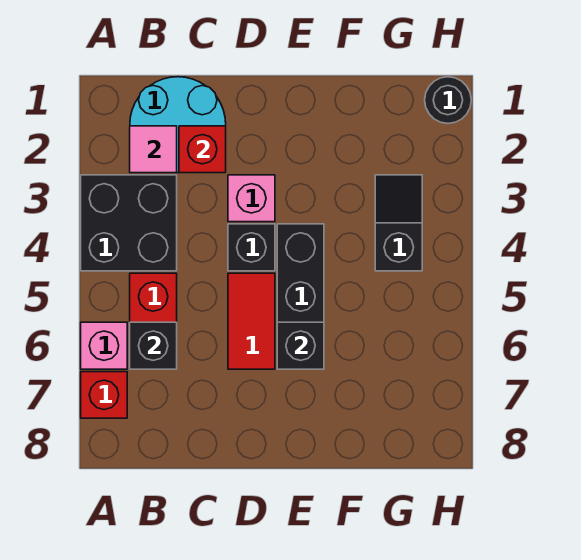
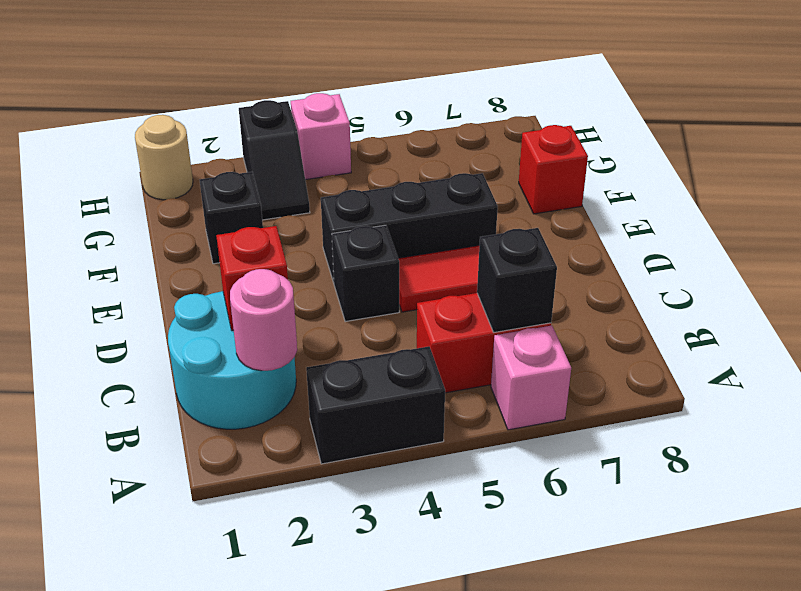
black 2x2 brick [81,175,177,271] -> black 1x2 brick [306,346,445,464]
red 1x1 brick [81,372,127,418] -> red 1x1 brick moved to [519,125,588,214]
pink 1x1 tile [130,126,177,173] -> pink 1x1 round brick [230,269,297,371]
pink 1x1 brick [228,175,275,222] -> pink 1x1 brick moved to [291,93,351,180]
black 1x1 brick [277,322,324,369] -> black 1x1 brick moved to [200,172,263,264]
black 1x2 slope [375,175,422,271] -> black 1x2 slope turned to [239,100,310,220]
black 1x1 round brick [425,77,471,123] -> tan 1x1 round brick [135,115,193,200]

